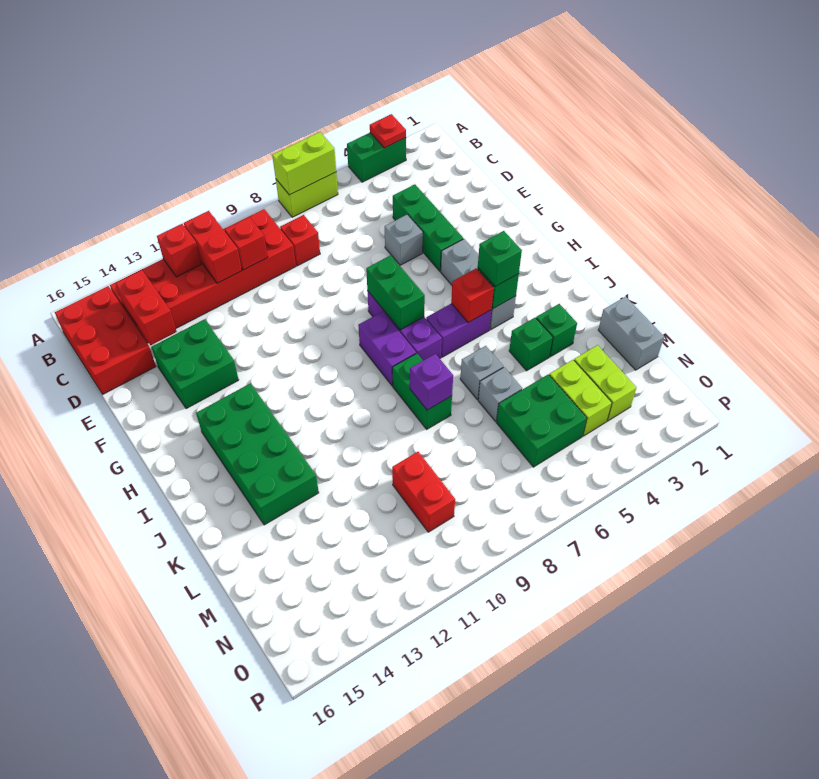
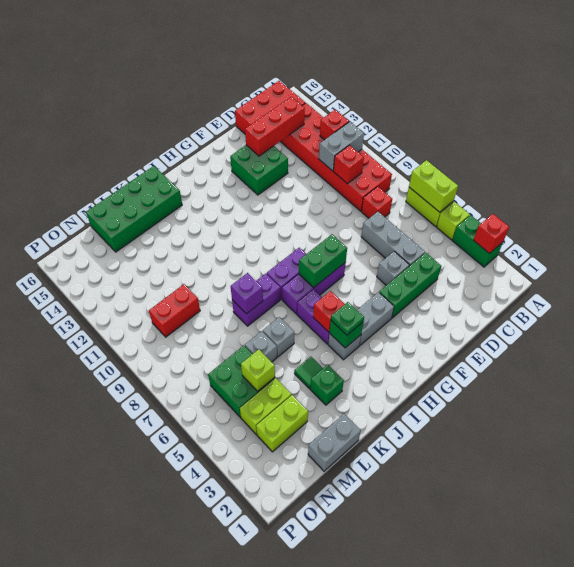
red 1x1 plate [370,114,406,148] -> red 1x1 brick [474,214,509,254]
none -> lime 1x1 brick [437,202,470,240]
red 1x2 brick [184,211,242,283] -> grey 1x2 brick [319,122,364,171]
red 1x2 brick [116,270,177,345] -> red 1x3 brick [245,97,305,156]
none -> grey 1x3 brick [361,212,425,266]
green 2x4 brick [196,383,319,525] -> green 2x4 brick moved to [86,166,182,252]
green 1x1 brick [478,231,522,287] -> green 1x1 plate [331,302,364,335]
green 1x2 brick [392,353,452,429] -> purple 1x2 brick [232,274,280,326]
green 1x1 brick [509,318,553,371] -> green 1x1 tile [294,357,323,389]
none -> lime 1x1 brick [241,349,275,391]

